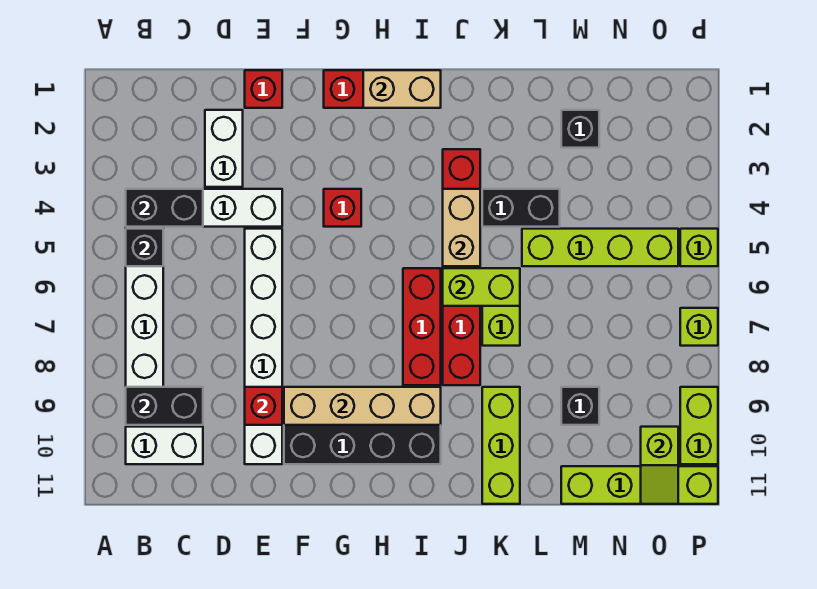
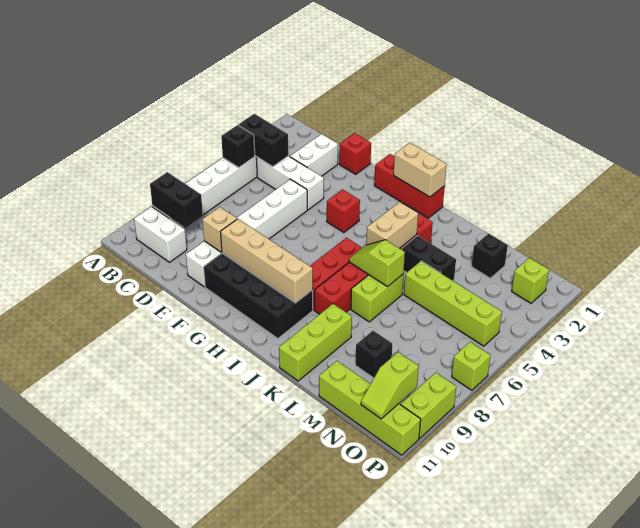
red 1x1 brick [245,387,282,425] -> tan 1x1 brick [202,207,237,252]
lime 1x2 brick [443,268,520,306] -> lime 1x2 slope [349,240,405,287]
lime 1x1 brick [680,229,718,266] -> lime 1x1 brick moved to [512,258,549,303]

